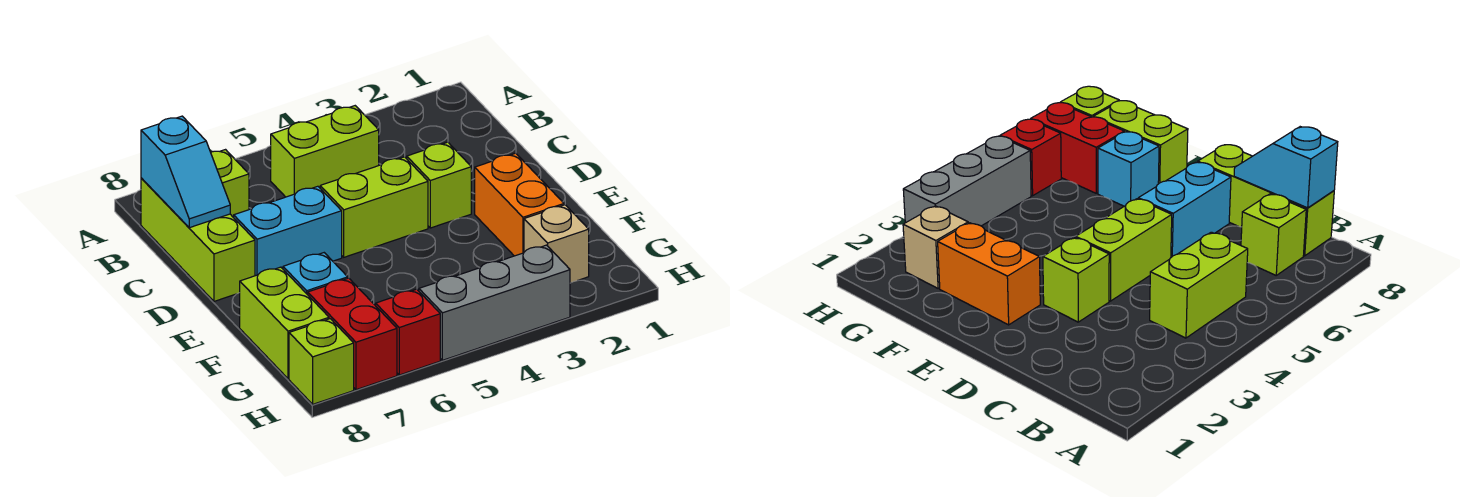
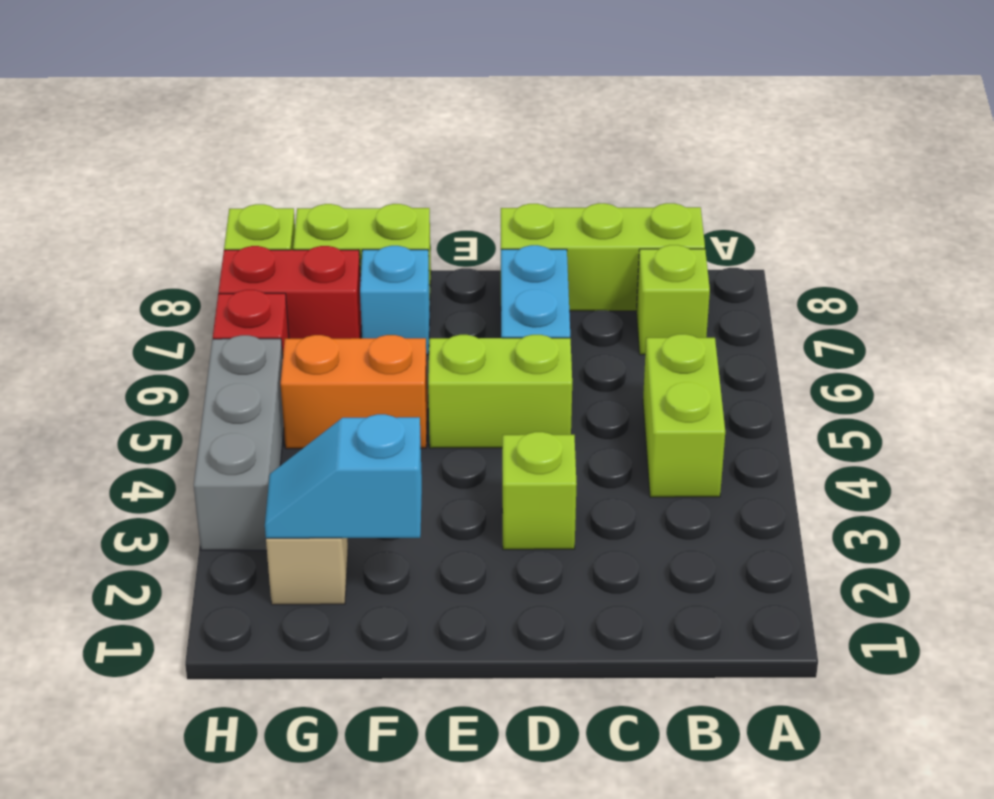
cyan 1x2 slope [141,116,230,228] -> cyan 1x2 slope moved to [265,414,422,538]
lime 1x2 brick [320,157,428,257] -> lime 1x2 brick turned to [428,335,572,448]
orange 1x2 brick [475,153,564,256] -> orange 1x2 brick moved to [281,335,427,449]

